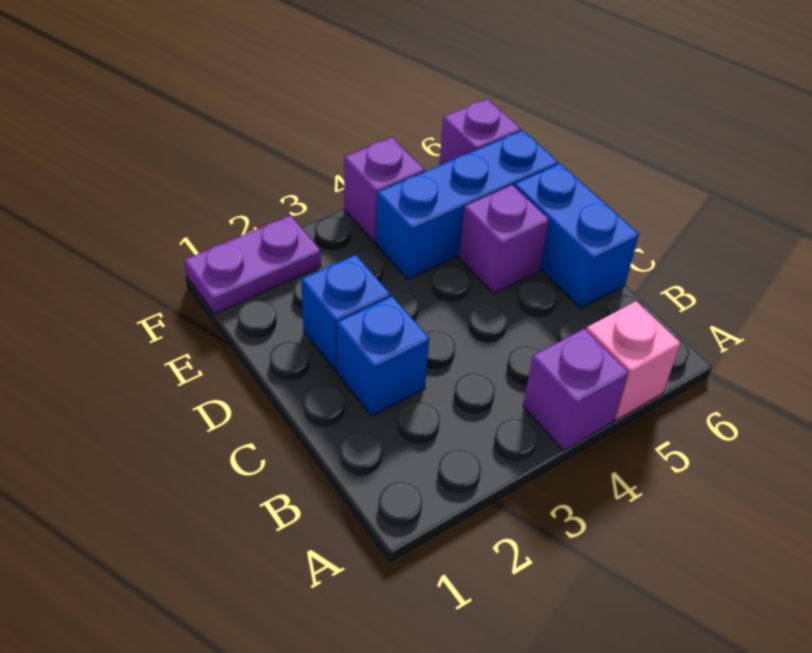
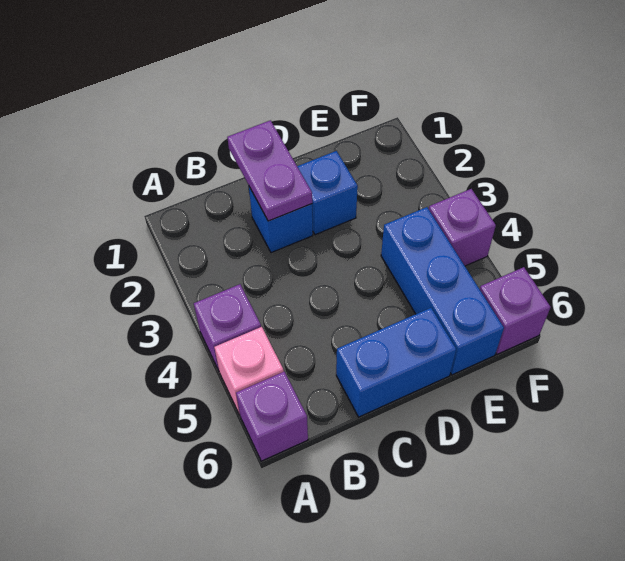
purple 1x1 brick [459,185,549,294] -> purple 1x1 brick moved to [236,372,308,461]
purple 1x2 plate [184,215,321,314] -> purple 1x2 plate moved to [227,120,312,221]

